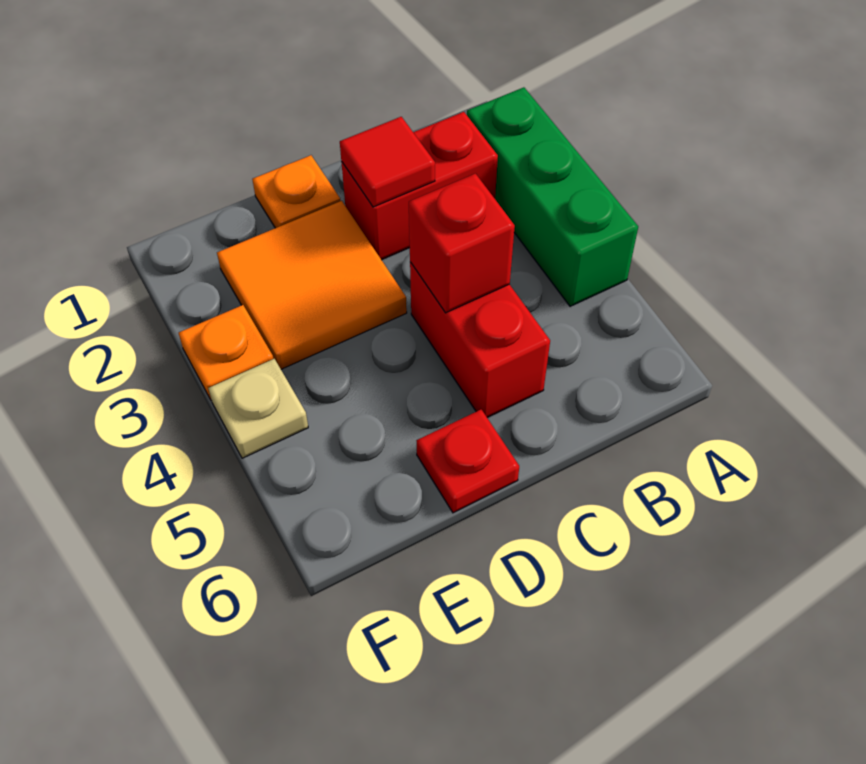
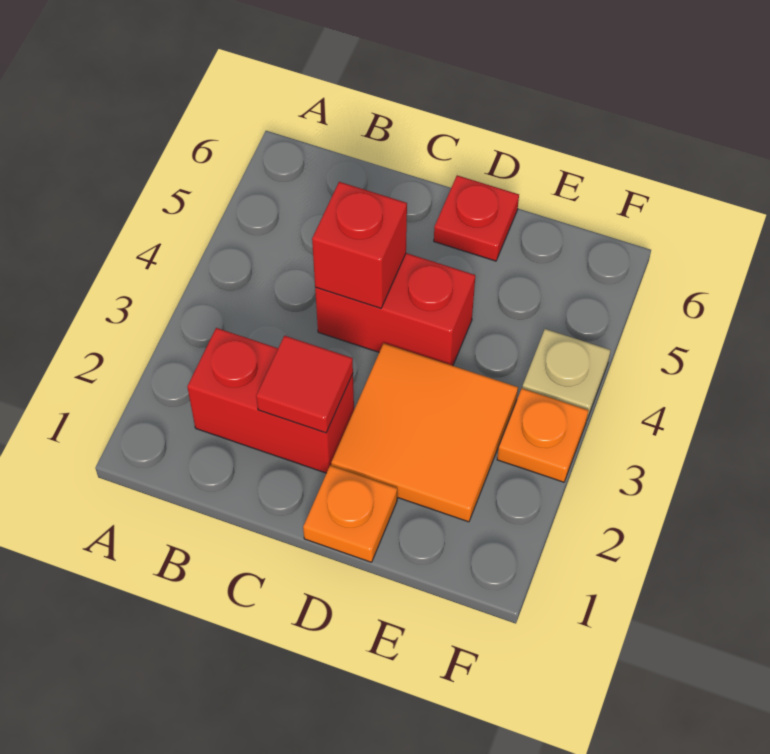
green 1x3 brick [467,87,638,306] -> none
red 1x2 brick [410,262,550,418] -> red 1x2 brick turned to [315,253,475,366]

